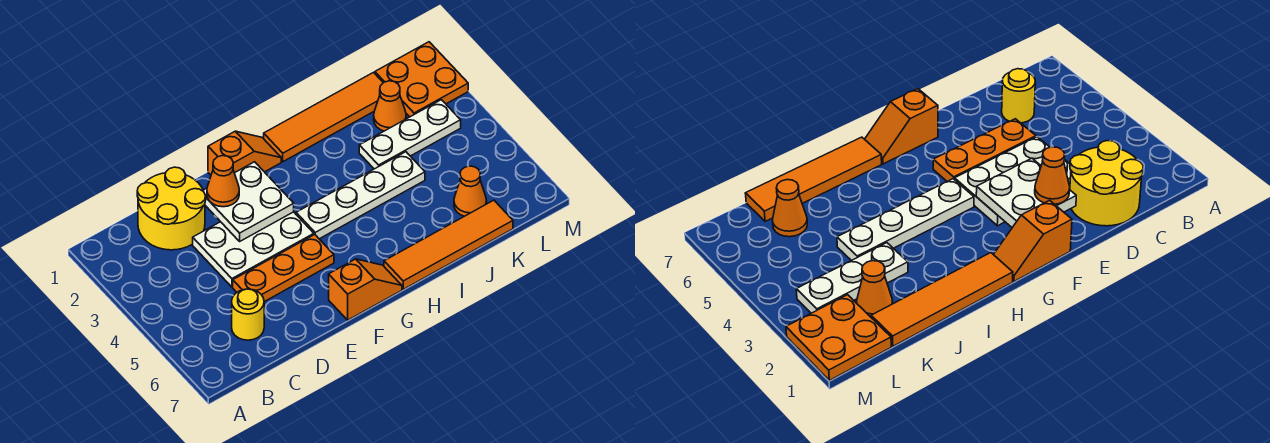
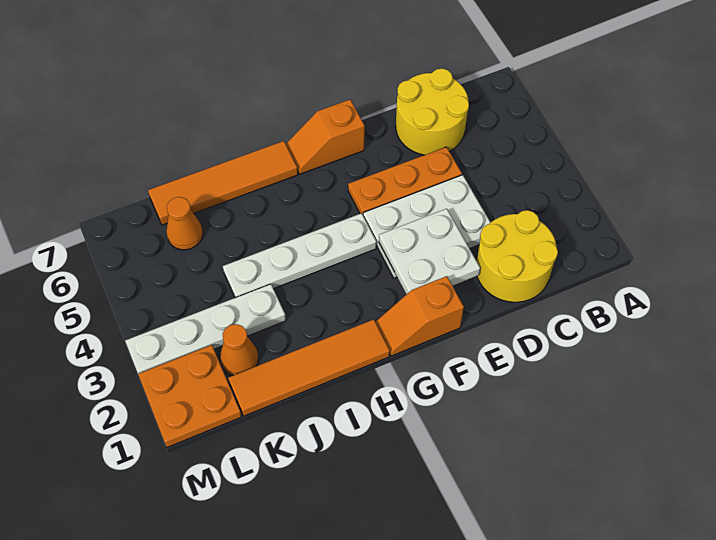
yellow 1x1 round brick [232,289,264,340] -> yellow 2x2 round brick [396,69,469,155]
orange 1x1 cone [207,156,239,207] -> none
white 1x3 plate [359,100,461,169] -> white 1x4 plate [125,284,286,374]

